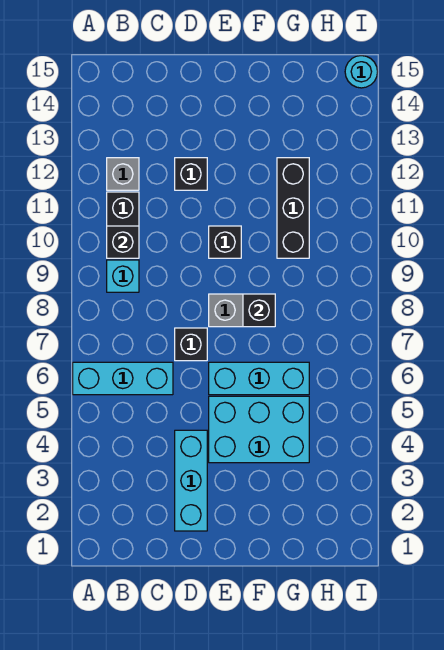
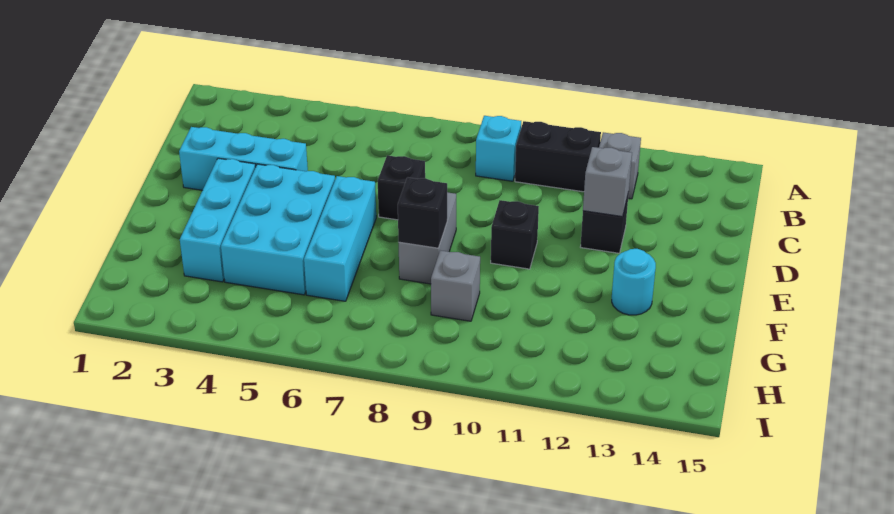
cyan 1x3 brick [73,362,173,395] -> cyan 1x3 brick moved to [180,158,256,282]
black 1x1 brick [107,226,139,258] -> none
none -> grey 1x1 brick [583,147,632,217]
none -> grey 1x1 brick [431,250,480,321]
black 1x3 brick [277,158,309,258] -> none
cyan 1x1 round brick [345,56,378,88] -> cyan 1x1 round brick moved to [612,249,656,315]

